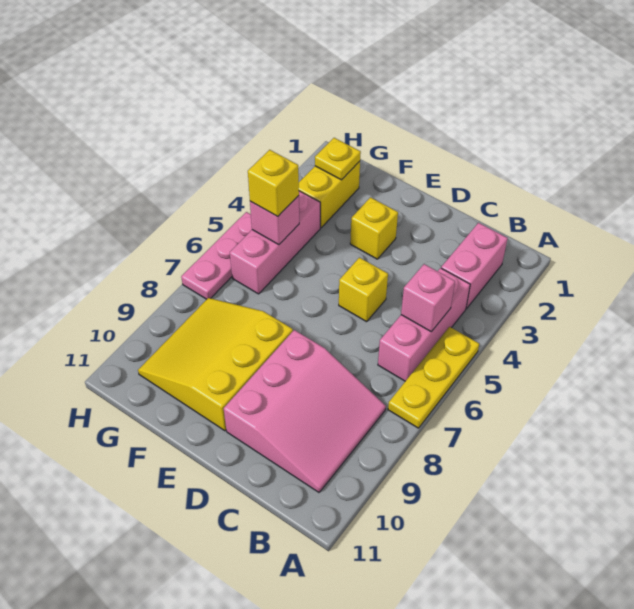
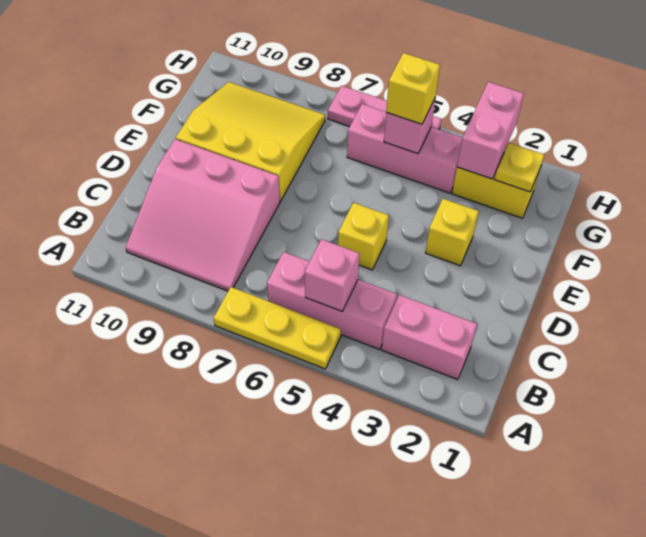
none -> pink 1x2 brick [457,82,524,179]

